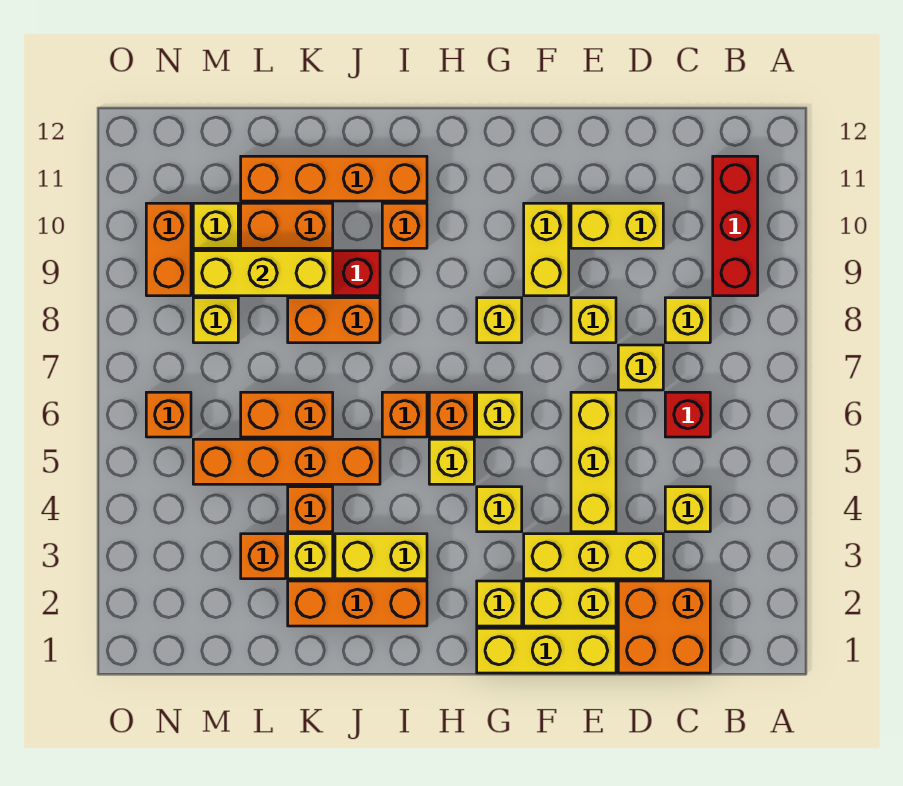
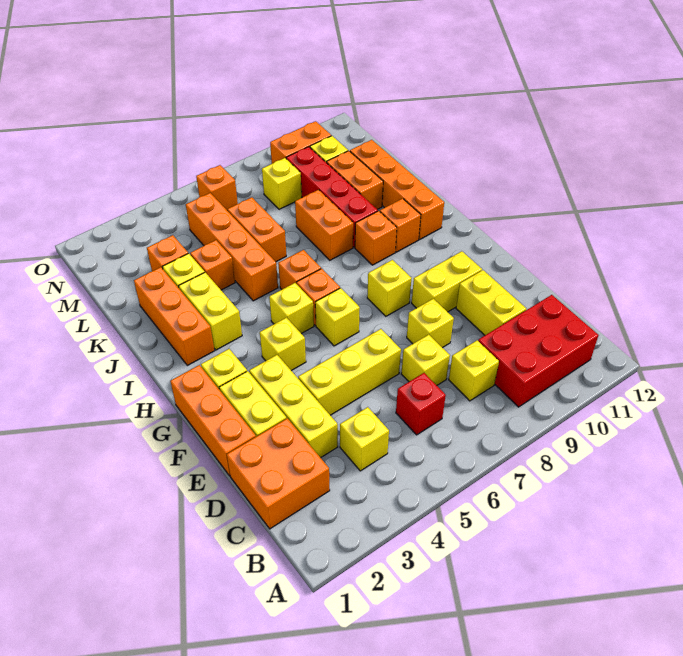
red 1x3 brick [713,156,758,296] -> red 2x3 brick [478,295,599,407]
yellow 1x3 brick [477,628,616,673] -> orange 1x3 brick [170,365,256,476]
none -> orange 1x1 brick [355,211,397,265]
yellow 1x3 brick [193,251,333,296] -> none

